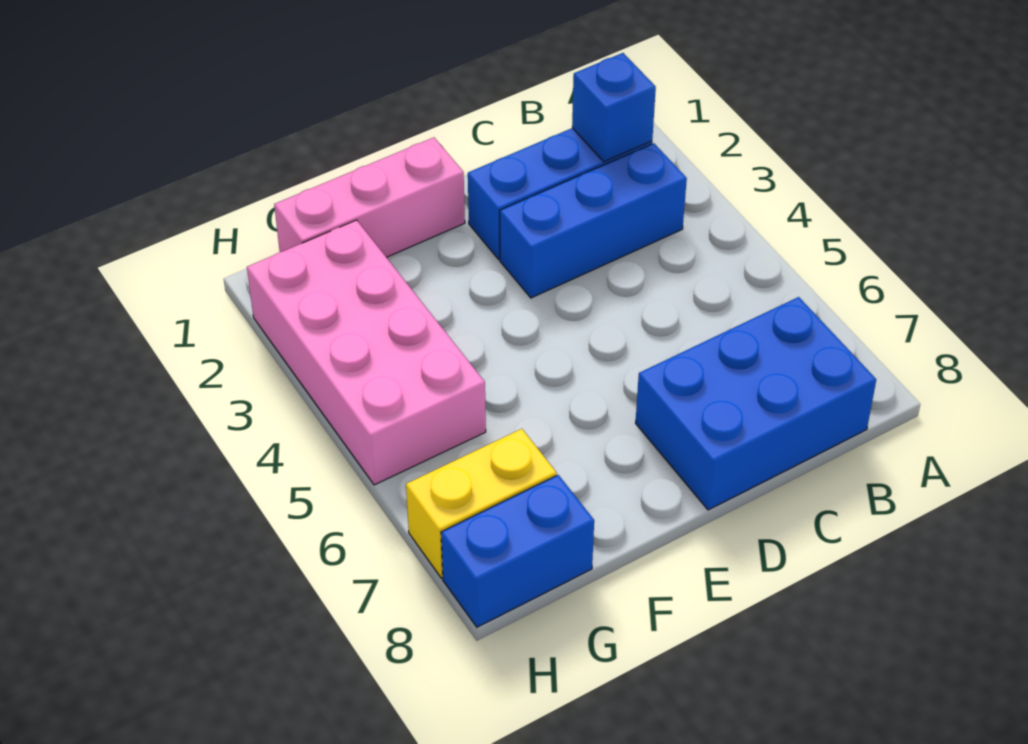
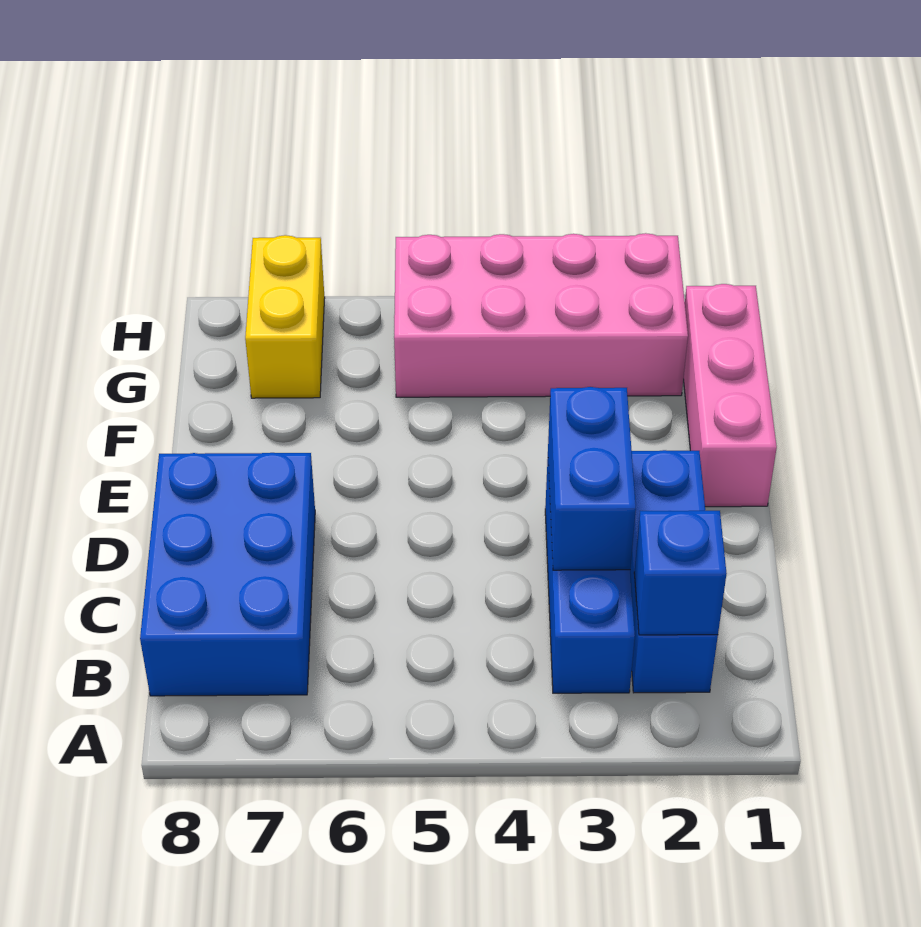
blue 1x2 brick [441,475,594,627] -> blue 1x2 brick moved to [548,387,636,570]

